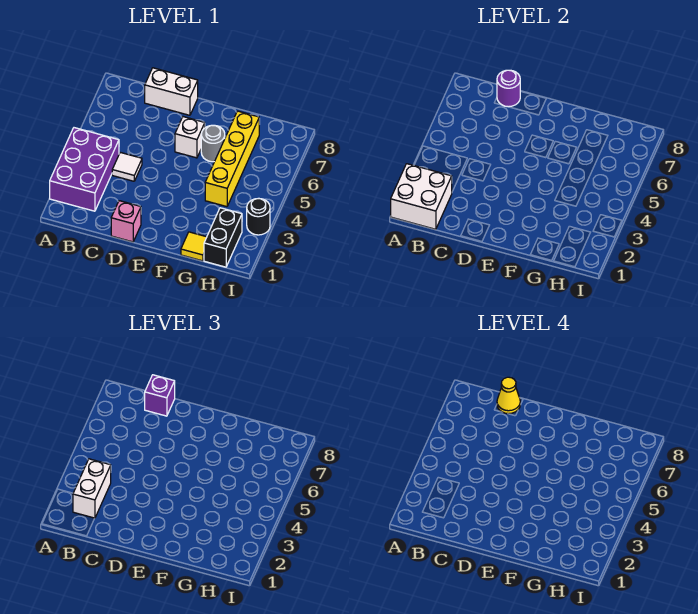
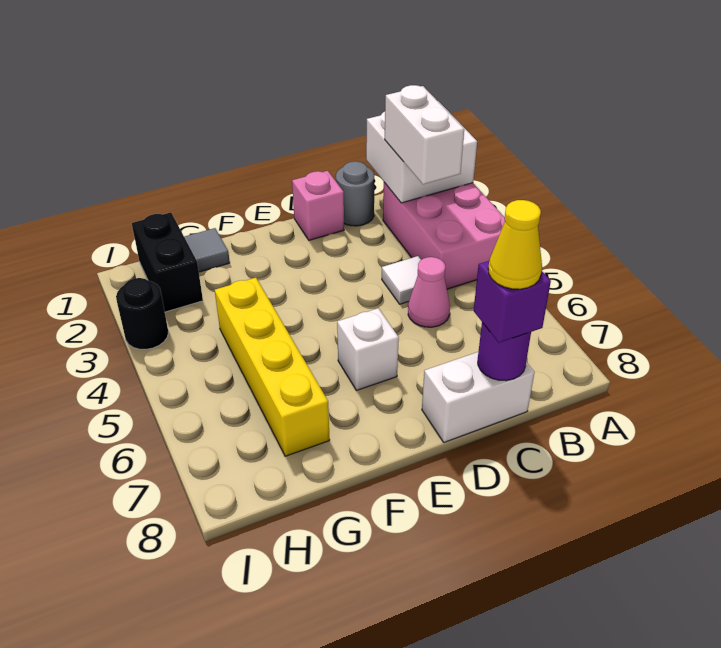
purple 2x3 brick [50,128,119,211] -> pink 2x3 brick [383,182,505,289]
none -> pink 1x1 cone [408,257,450,327]
grey 1x1 round brick [201,125,225,162] -> grey 1x1 round brick moved to [336,161,374,226]
yellow 1x1 tile [181,232,207,261] -> grey 1x1 tile [184,228,230,272]

